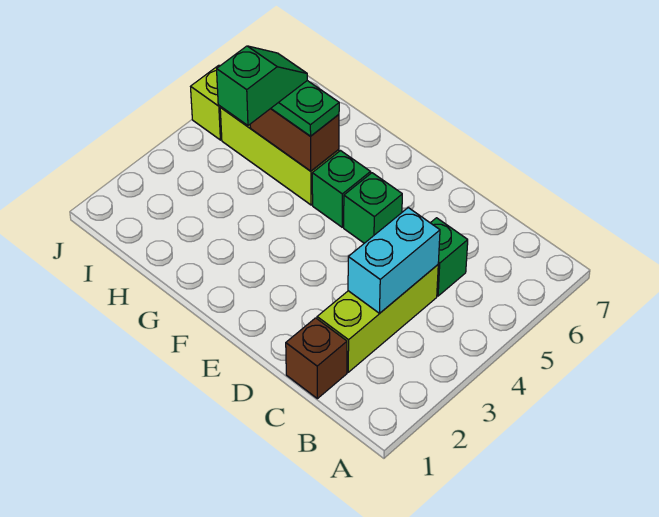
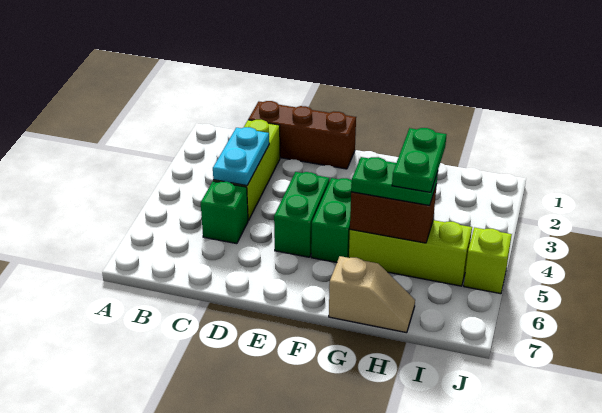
brown 1x1 brick [286,318,347,399] -> brown 1x3 brick [248,101,356,169]
cyan 1x2 brick [348,208,440,313] -> cyan 1x2 plate [213,127,269,185]
green 1x1 brick [344,173,402,243] -> green 1x2 brick [274,172,329,257]
green 1x1 brick [312,151,371,227] -> green 1x2 brick [311,178,352,263]
none -> tan 1x2 slope [329,256,415,333]
green 1x2 slope [217,46,307,125] -> green 1x2 plate [392,128,447,192]

